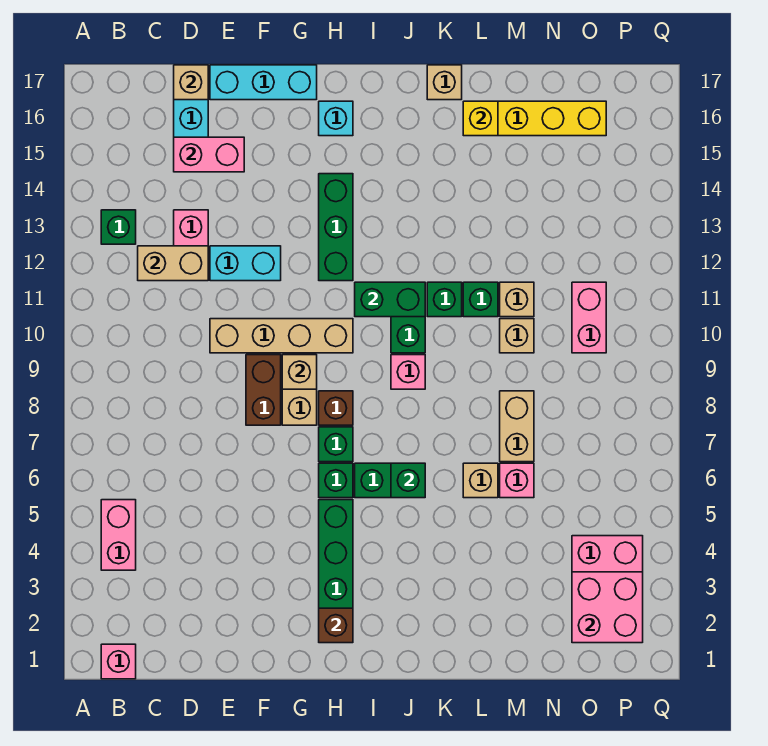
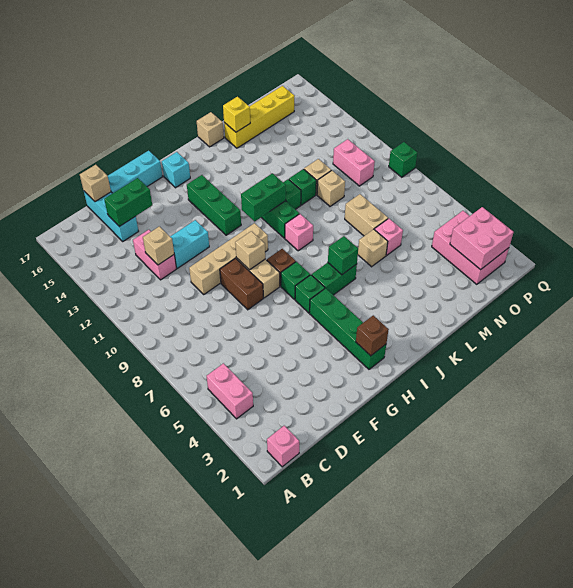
green 1x1 brick [101,210,136,244] -> green 1x1 brick moved to [389,142,417,177]
tan 1x2 brick [138,246,208,281] -> tan 1x1 brick [143,226,174,265]
pink 1x2 brick [174,137,244,172] -> green 1x2 brick [104,178,152,226]

